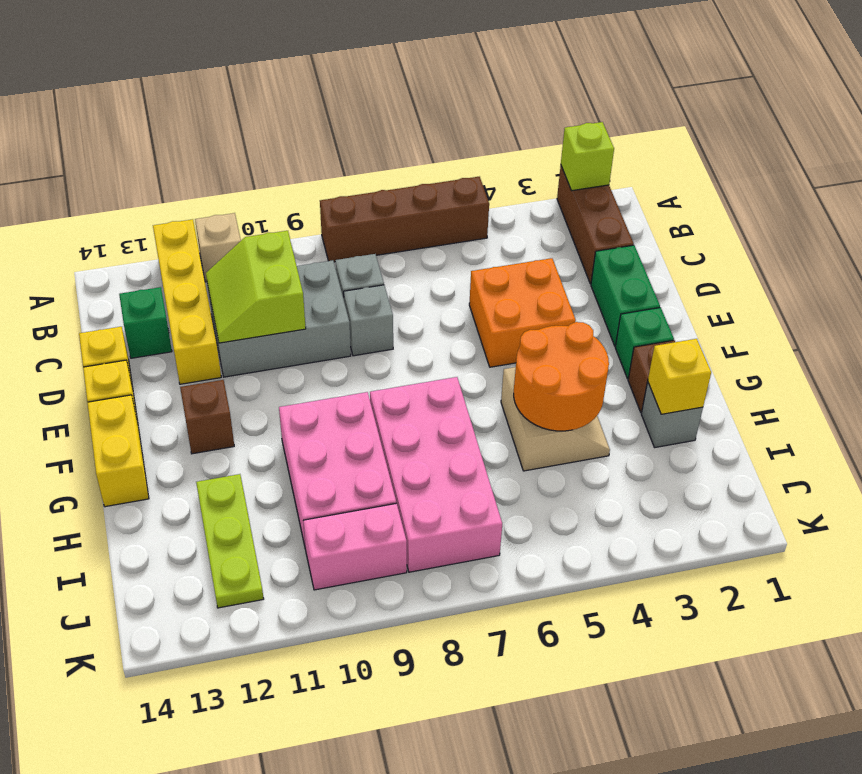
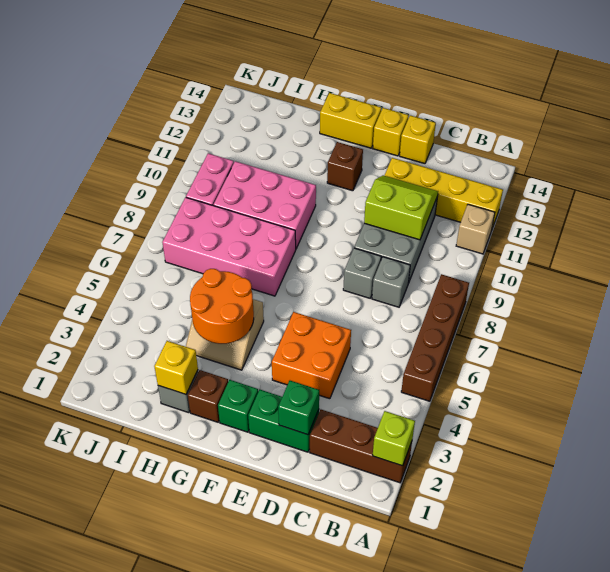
green 1x1 brick [119,287,172,358] -> green 1x1 brick moved to [278,381,319,435]
lime 1x3 plate [196,474,264,608] -> none

